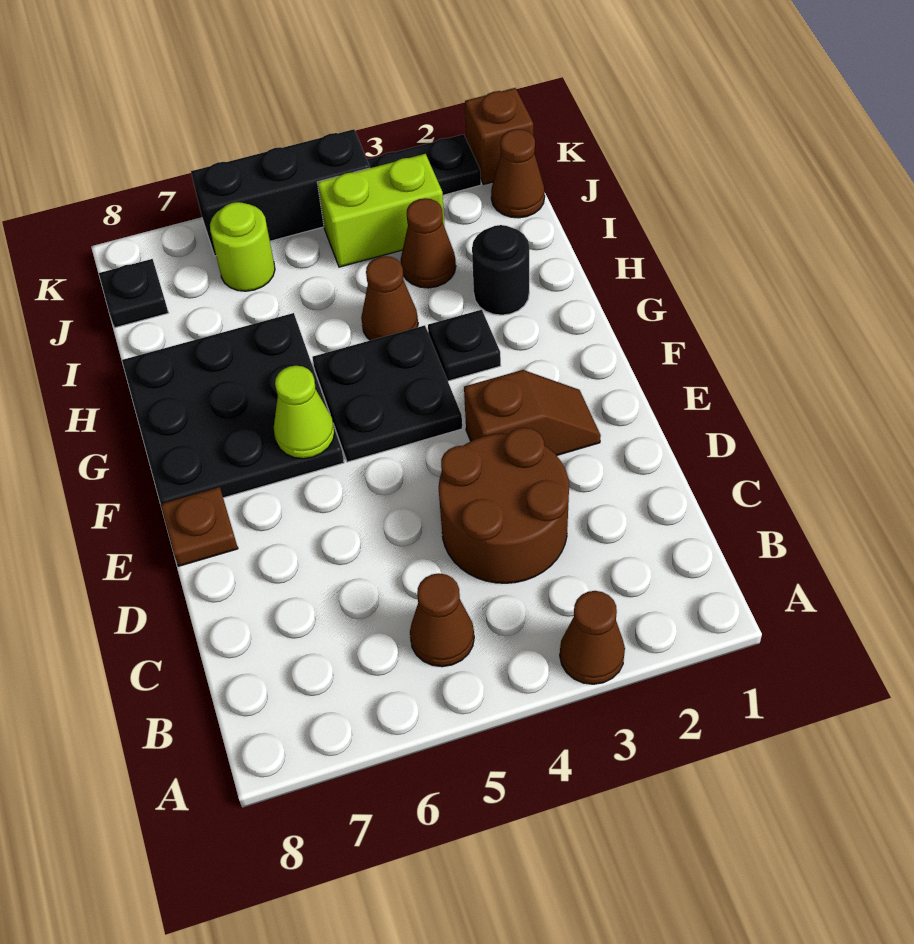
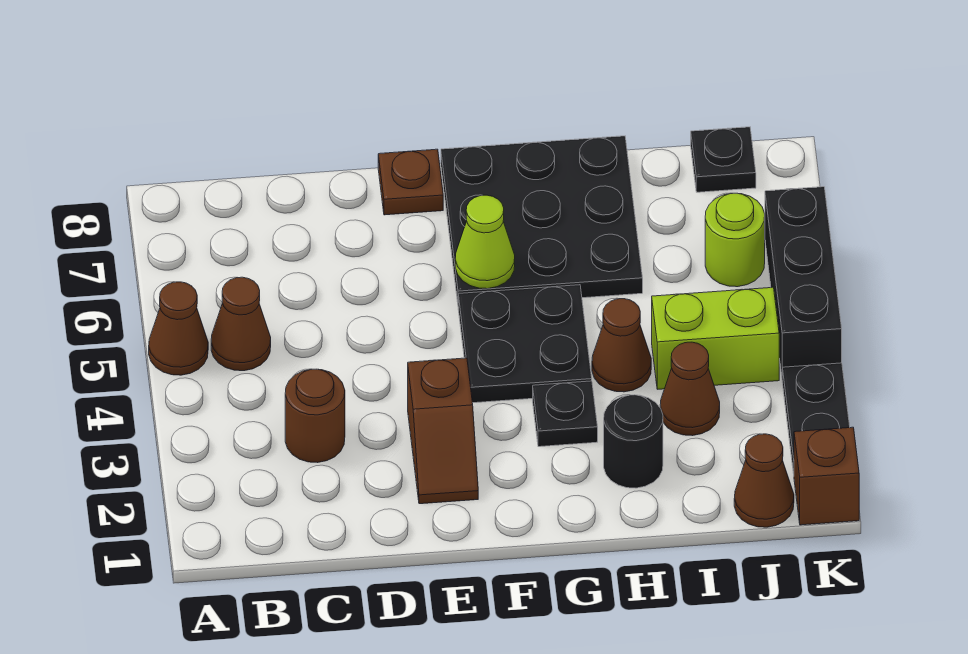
brown 1x1 cone [560,591,625,684] -> brown 1x1 cone moved to [149,282,208,375]
brown 2x2 round brick [439,428,569,583] -> brown 1x1 round brick [285,369,345,463]
lime 1x2 brick [317,154,445,267] -> lime 1x2 brick turned to [652,287,779,389]

